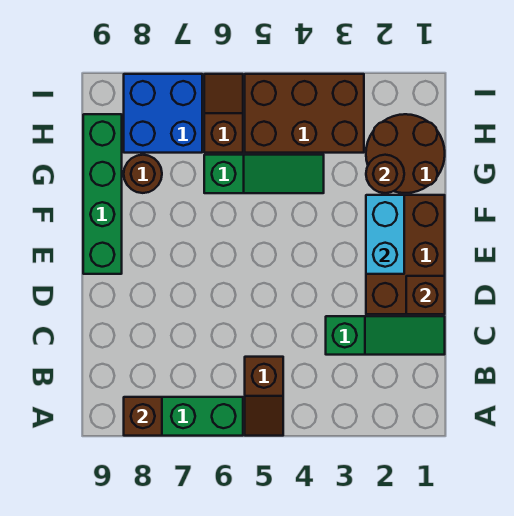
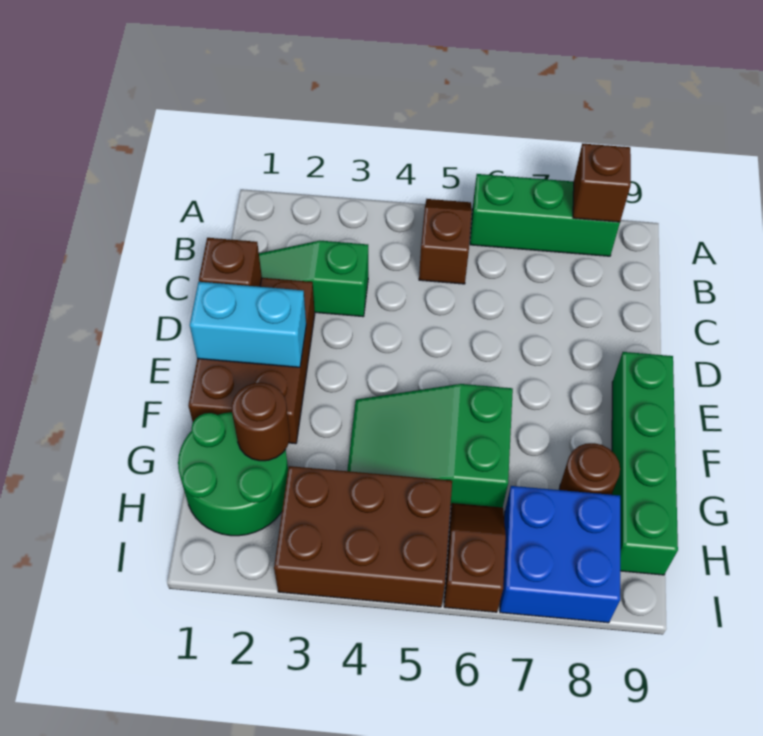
cyan 1x2 brick [366,195,404,274] -> cyan 1x2 brick turned to [190,282,306,367]
brown 2x2 round brick [366,114,445,193] -> green 2x2 round brick [178,412,288,536]
green 1x3 slope [204,155,324,193] -> green 2x3 slope [347,384,513,507]
brown 1x2 slope [204,74,243,153] -> brown 1x2 slope turned to [444,503,506,612]

